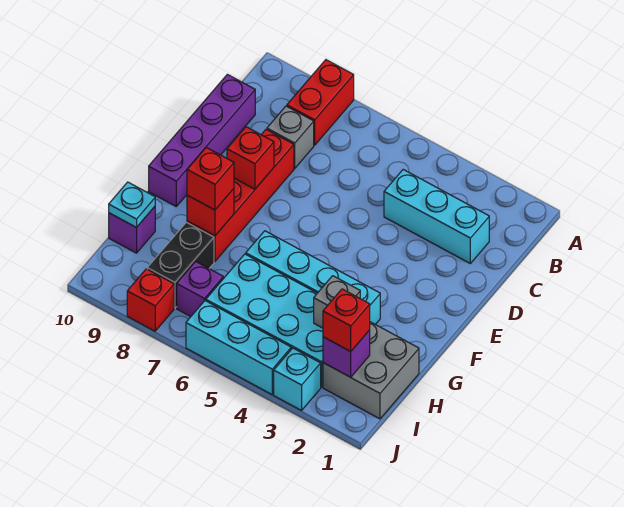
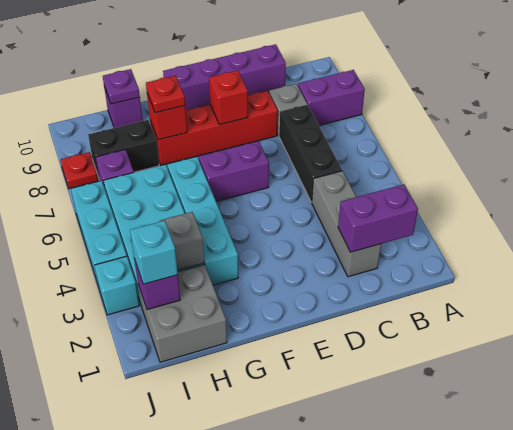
red 1x2 brick [287,60,354,145] -> purple 1x2 brick [298,70,365,125]
none -> purple 1x2 brick [338,184,418,252]
cyan 1x3 brick [384,170,489,263] -> grey 1x3 brick [312,171,381,277]
none -> black 1x3 brick [279,104,342,202]
none -> purple 1x2 brick [199,141,269,201]
red 1x1 brick [187,147,234,210] -> red 1x1 plate [146,76,185,113]
cyan 1x1 plate [109,182,155,227] -> purple 1x1 plate [103,69,140,104]
red 1x1 brick [323,289,370,351] -> cyan 1x1 brick [130,221,178,284]
red 1x1 brick [127,269,174,331] -> red 1x1 plate [60,152,98,189]

